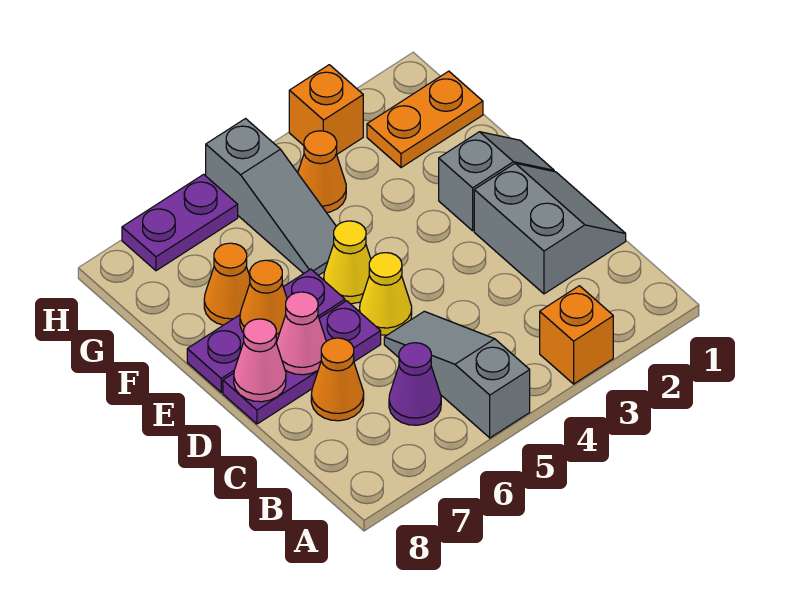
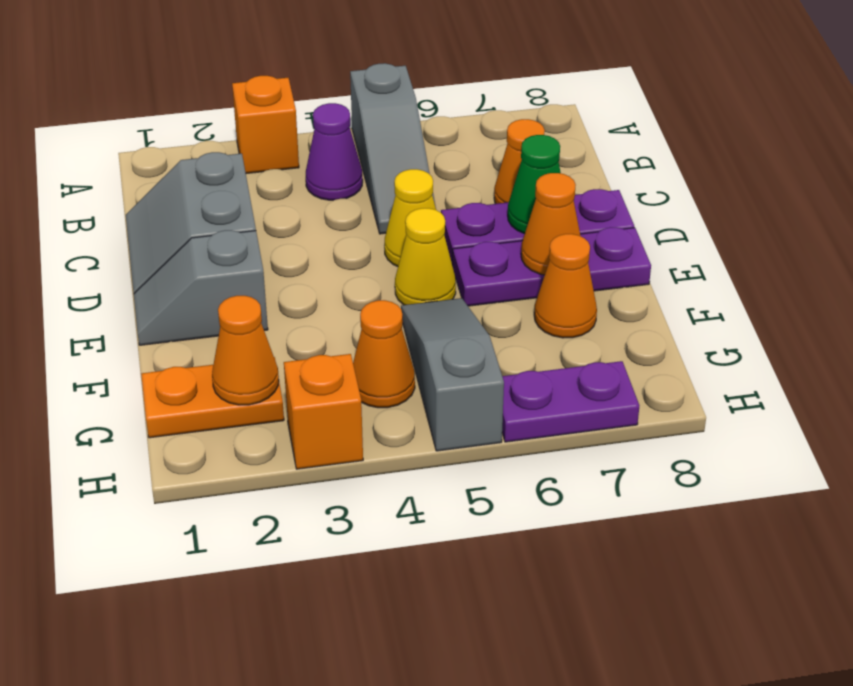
purple 1x1 cone [389,343,441,425] -> purple 1x1 cone moved to [306,103,363,200]
pink 1x1 cone [276,292,326,375] -> green 1x1 cone [508,135,561,234]
pink 1x1 cone [234,319,286,402] -> none
none -> orange 1x1 cone [212,296,279,405]

